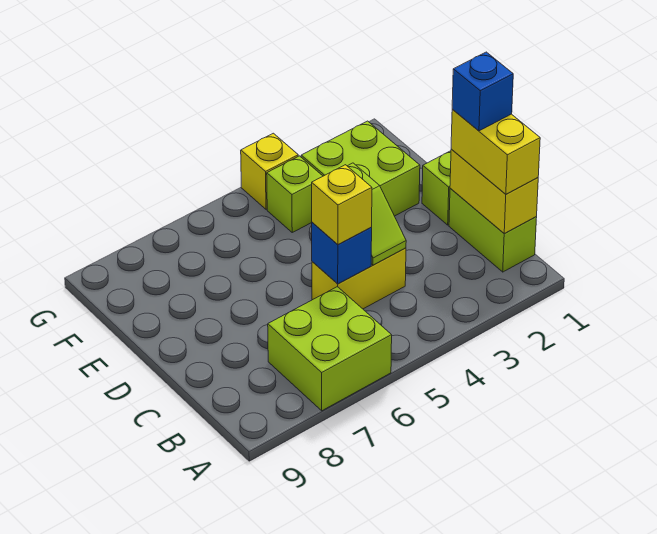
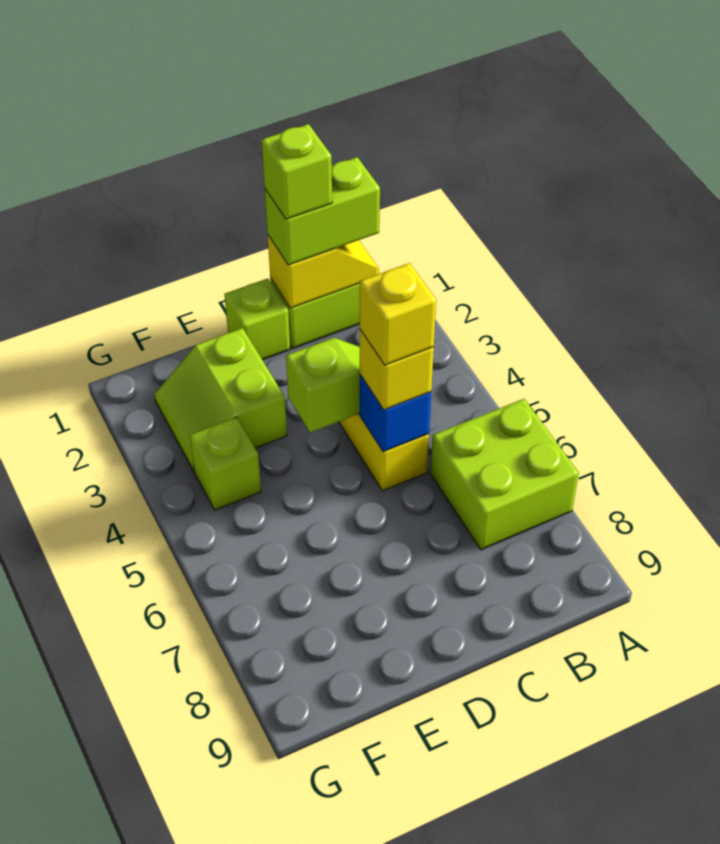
yellow 1x2 brick [450,149,538,234] -> yellow 1x2 slope [268,235,379,308]
yellow 1x2 brick [451,109,540,194] -> lime 1x2 brick [265,157,380,265]
blue 1x1 brick [452,52,513,131] -> lime 1x1 brick [262,124,332,219]
lime 2x2 brick [301,121,420,216] -> lime 2x2 slope [154,328,287,472]
yellow 1x1 brick [241,133,298,209] -> yellow 1x1 brick moved to [359,263,436,365]

